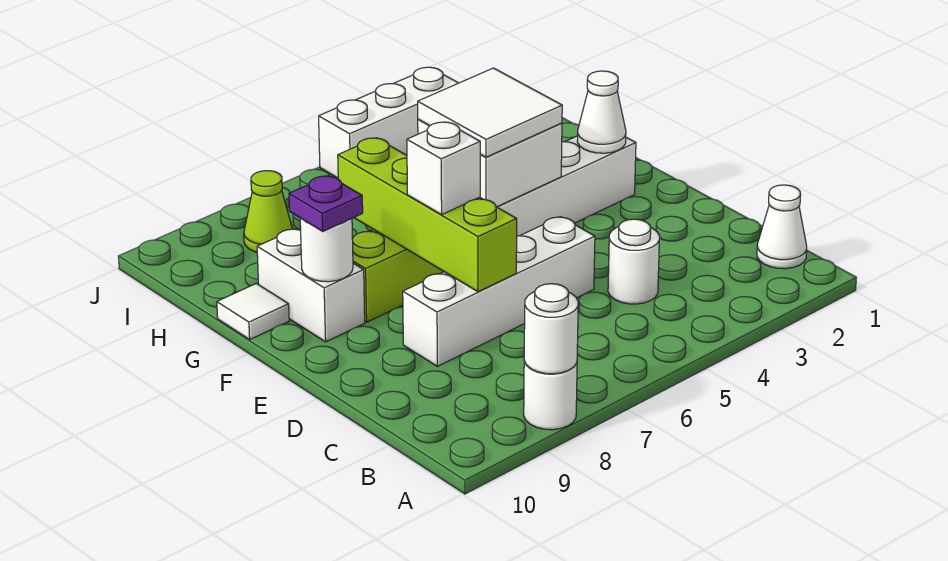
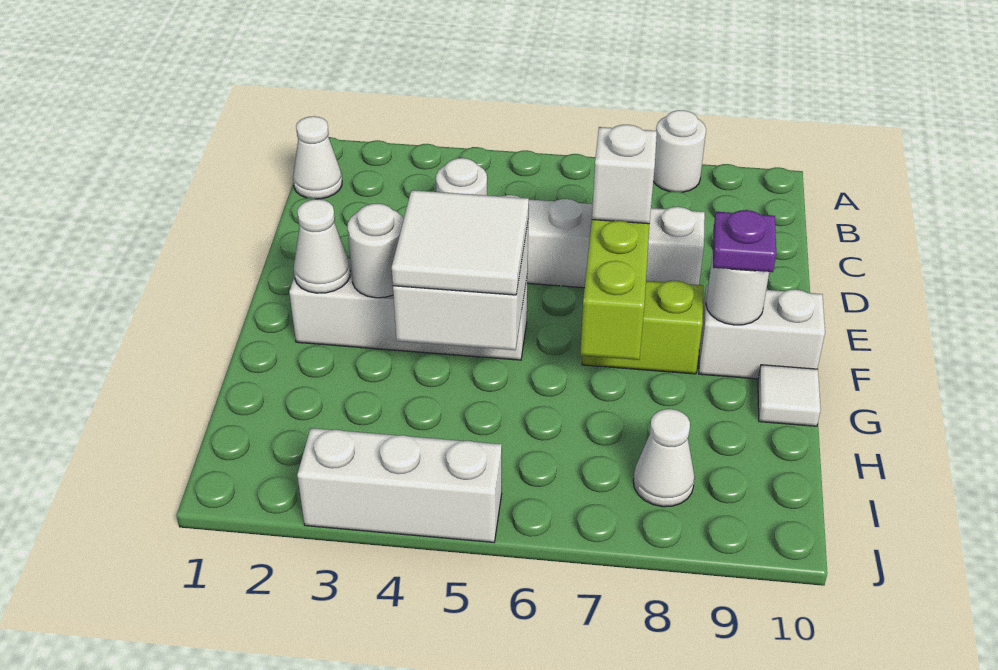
white 1x1 round brick [524,284,578,374] -> white 1x1 round brick moved to [348,204,404,298]
white 1x2 brick [257,229,365,342] -> white 1x2 brick turned to [699,285,825,379]
lime 1x1 cone [244,171,292,252] -> white 1x1 cone [633,409,695,507]

